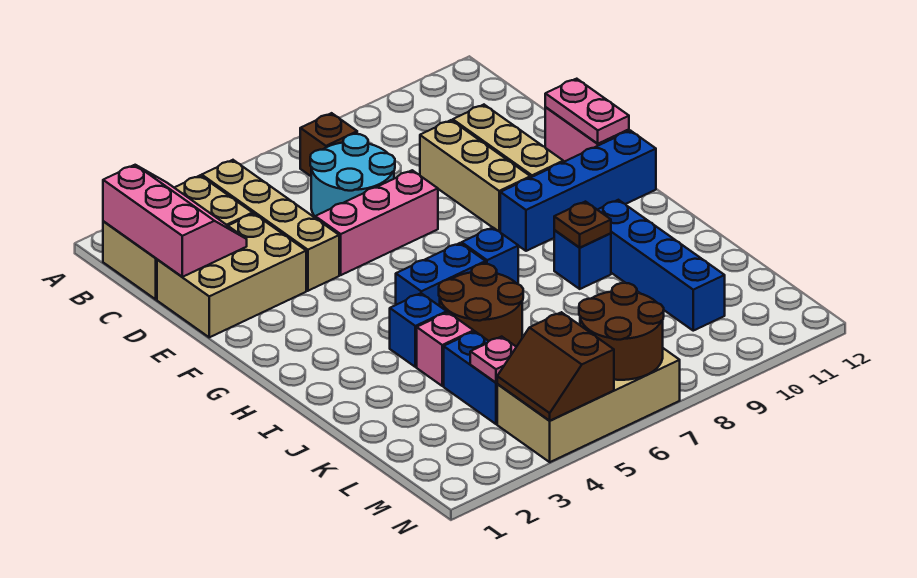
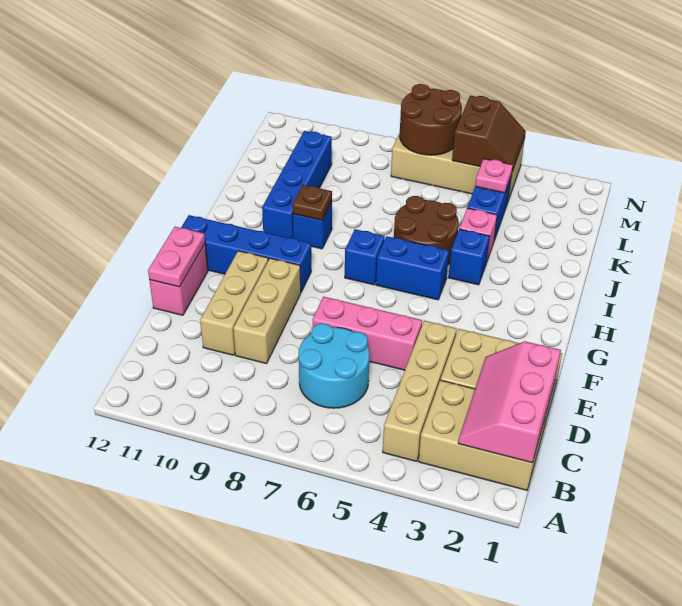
brown 1x1 brick [300,113,357,176] -> none

